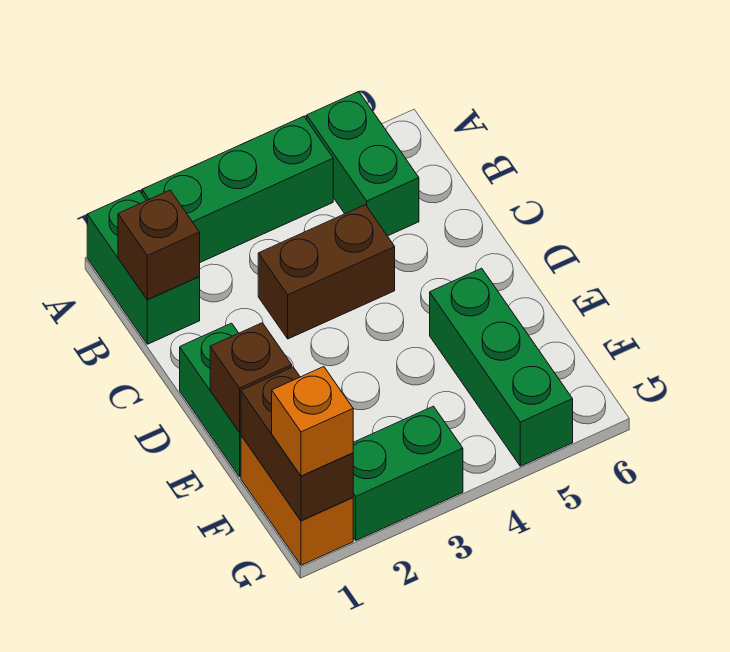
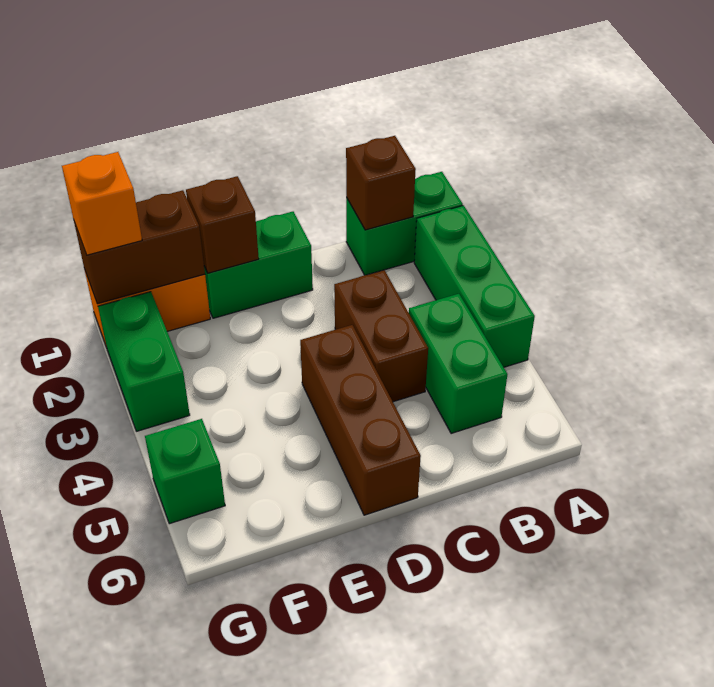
green 1x2 brick [307,92,419,236] -> green 1x2 brick turned to [409,294,507,434]
none -> brown 1x3 brick [300,325,421,515]
green 1x3 brick [430,268,573,466] -> green 1x1 brick [145,419,225,524]

